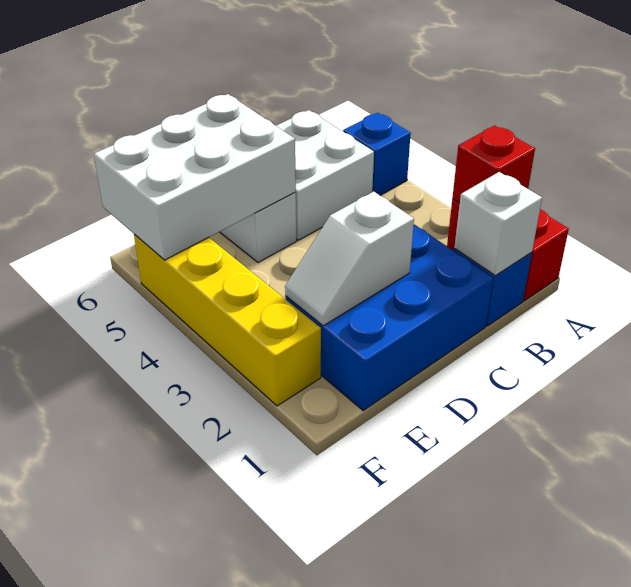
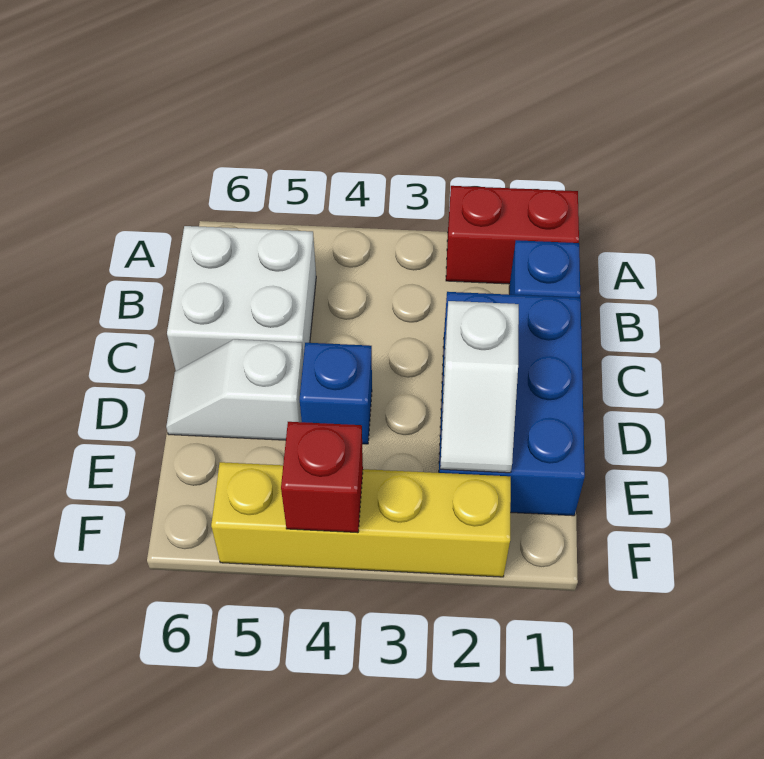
red 1x1 brick [452,126,535,203] -> red 1x1 brick moved to [281,422,363,533]
blue 1x1 brick [343,113,411,195] -> blue 1x1 brick moved to [300,343,372,444]
white 1x1 brick [454,172,542,276] -> none
white 2x3 brick [94,94,296,260] -> none

